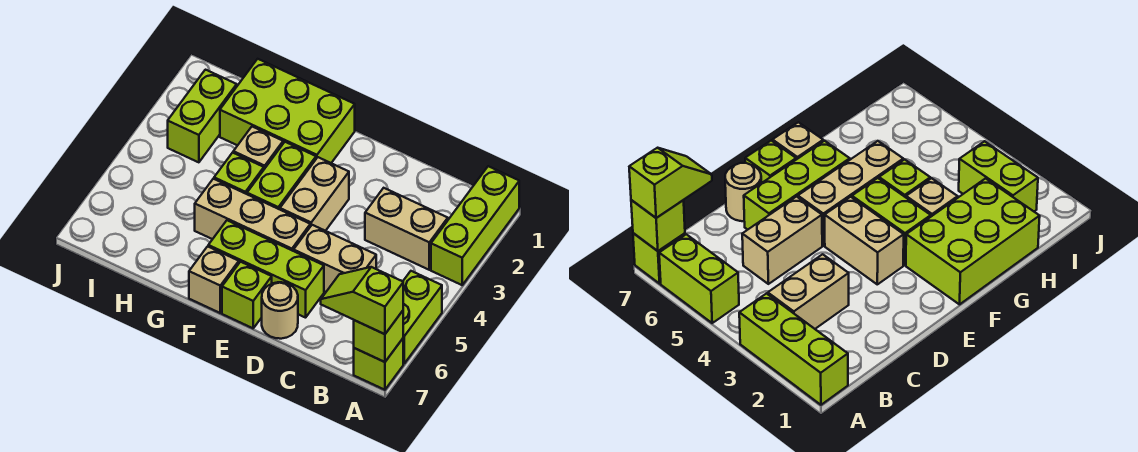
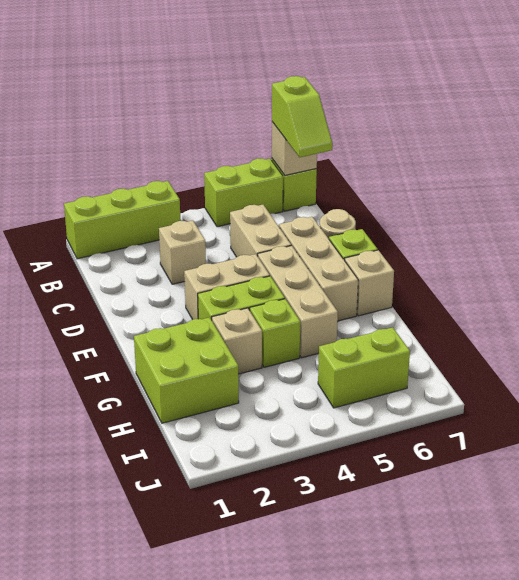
lime 1x1 brick [354,311,403,362] -> tan 1x1 brick [272,122,317,175]
tan 1x2 brick [365,188,448,270] -> tan 1x1 brick [159,220,206,284]
lime 1x3 brick [208,220,324,318] -> tan 1x3 brick [279,217,358,321]
lime 2x3 brick [220,59,355,163] -> lime 2x2 brick [134,317,239,423]
lime 1x2 brick [168,70,237,162] -> lime 1x2 brick moved to [318,327,410,408]

